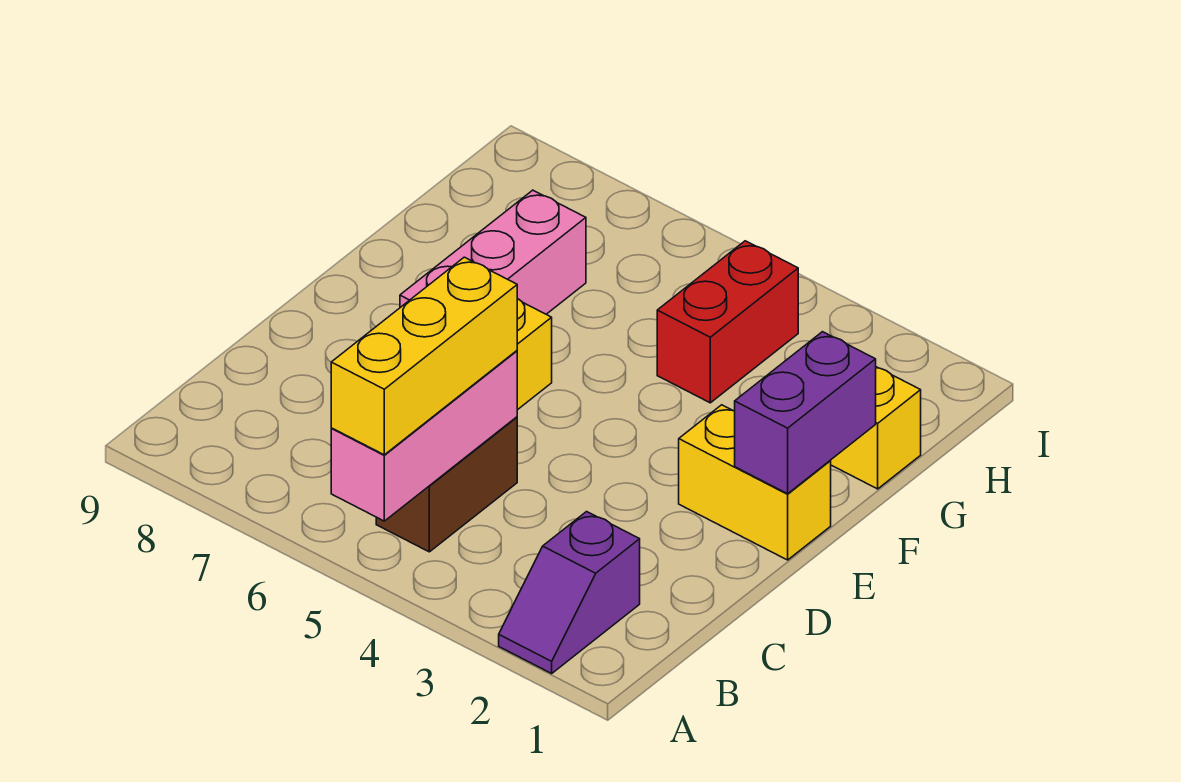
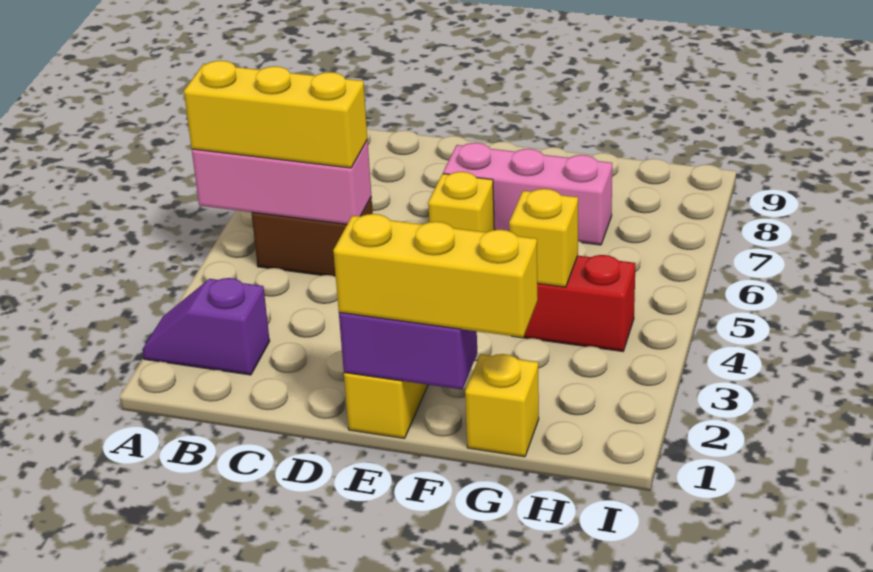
none -> yellow 1x3 brick [333,214,538,338]
none -> yellow 1x1 brick [509,189,578,287]

